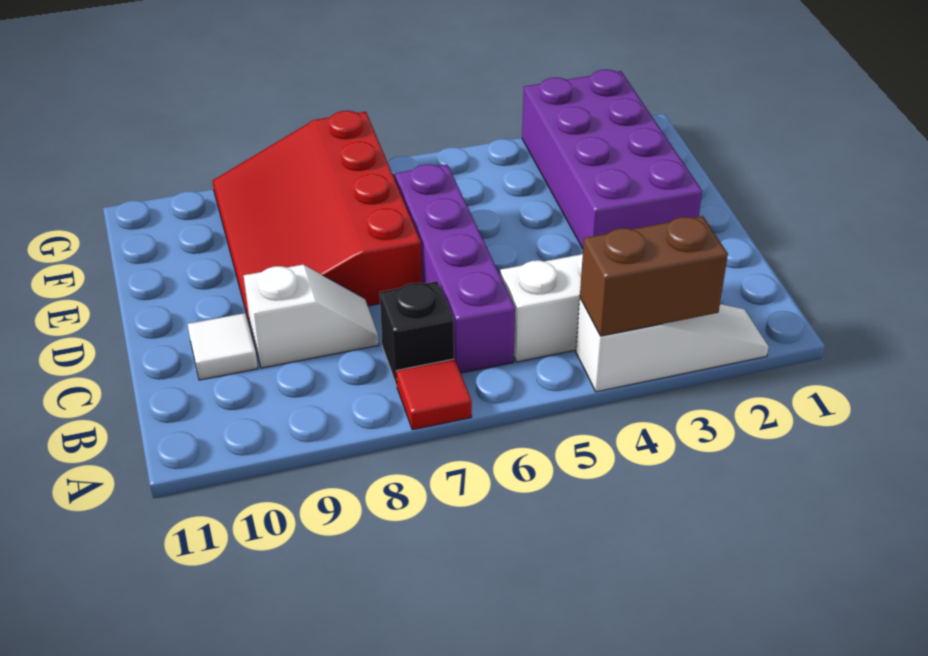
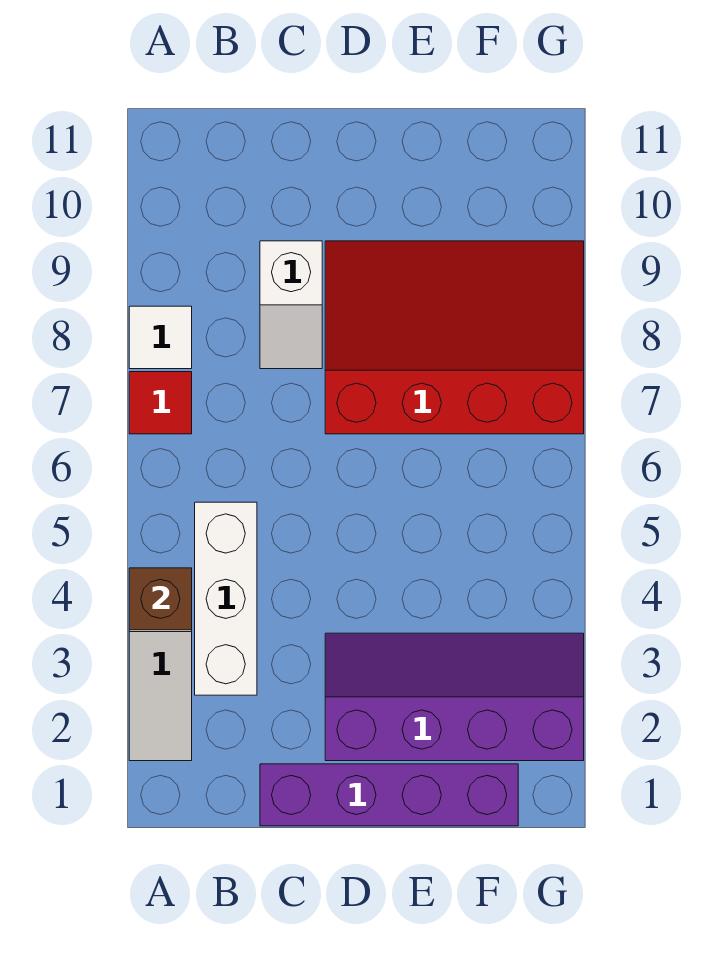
brown 1x2 brick [580,216,728,336] -> brown 1x1 brick [129,568,192,630]
purple 1x4 brick [395,164,515,373] -> purple 1x4 brick moved to [260,764,518,826]
black 1x1 brick [380,281,454,386] -> none
white 1x1 tile [188,313,258,380] -> white 1x1 tile moved to [129,306,192,369]
purple 2x4 brick [522,70,702,249] -> purple 2x4 slope [325,633,584,761]

